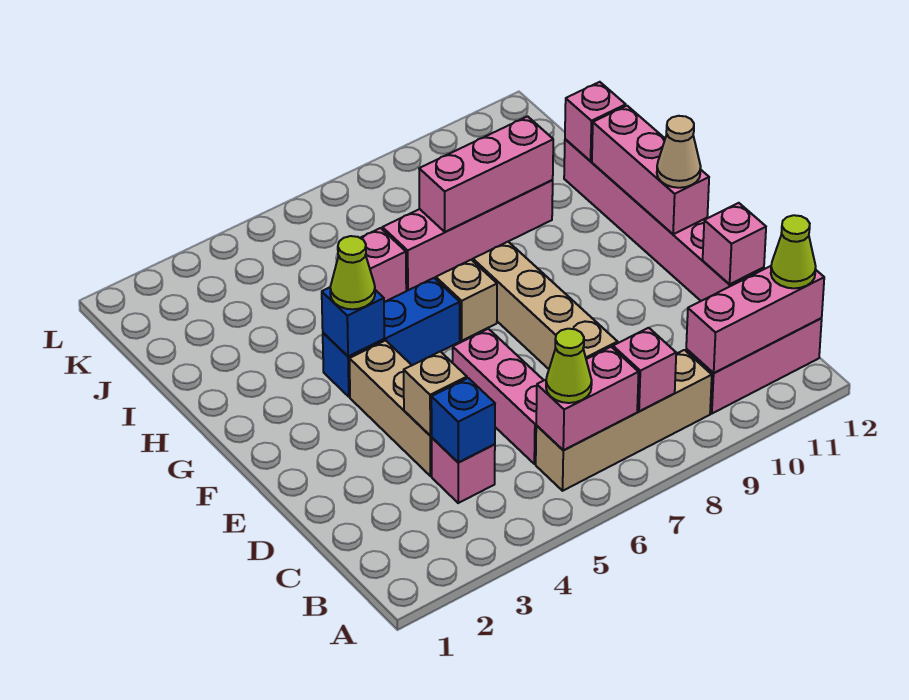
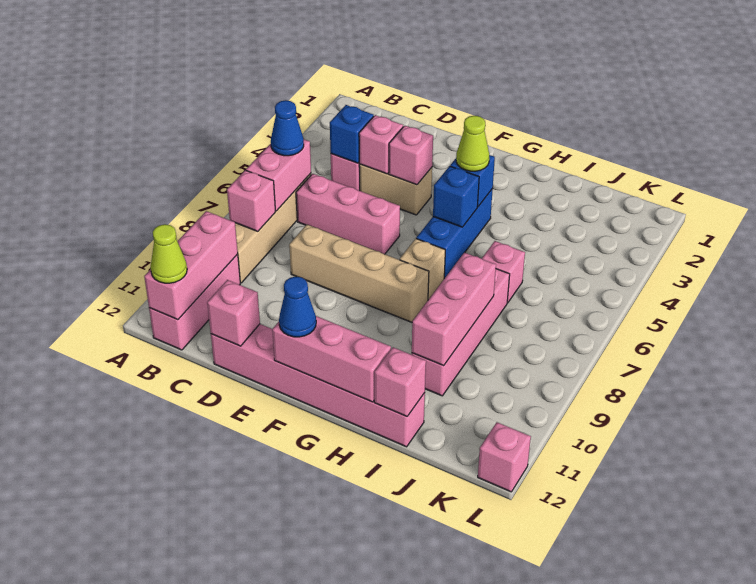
lime 1x1 cone [546,329,592,403] -> blue 1x1 cone [271,100,304,156]
tan 1x3 brick [349,340,432,476] -> tan 1x2 brick [359,164,432,215]
tan 1x1 brick [404,352,467,435] -> pink 1x1 brick [359,115,403,174]
none -> pink 1x1 brick [389,126,433,185]
tan 1x1 cone [657,116,701,188] -> blue 1x1 cone [279,277,316,337]
none -> blue 1x1 brick [433,166,479,227]
none -> pink 1x1 brick [478,422,531,492]

